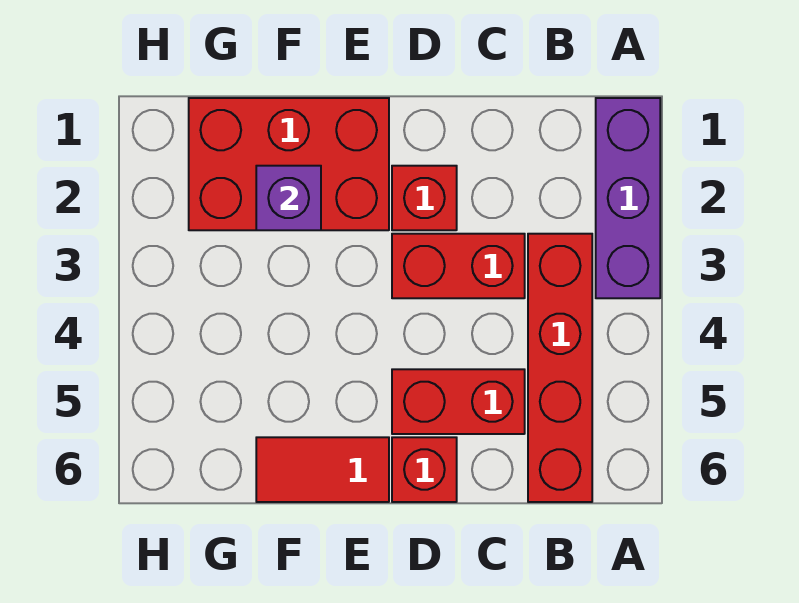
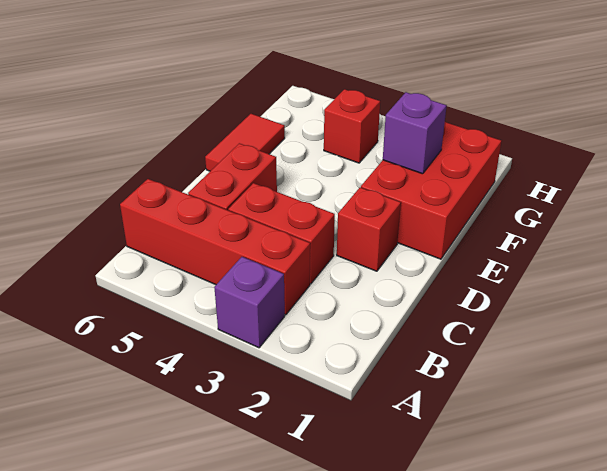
purple 1x3 brick [596,98,660,298] -> purple 1x1 brick [214,257,285,348]
red 1x2 brick [392,234,525,298] -> red 1x2 brick turned to [228,183,335,284]
red 1x1 brick [392,437,457,502] -> red 1x1 brick moved to [324,89,380,163]

